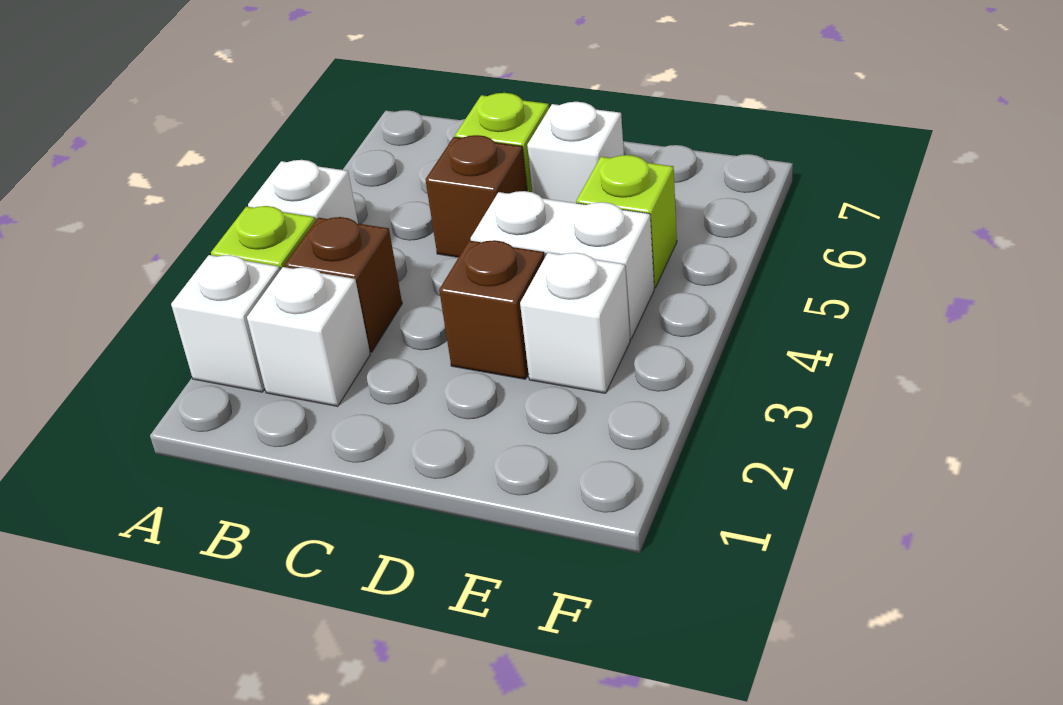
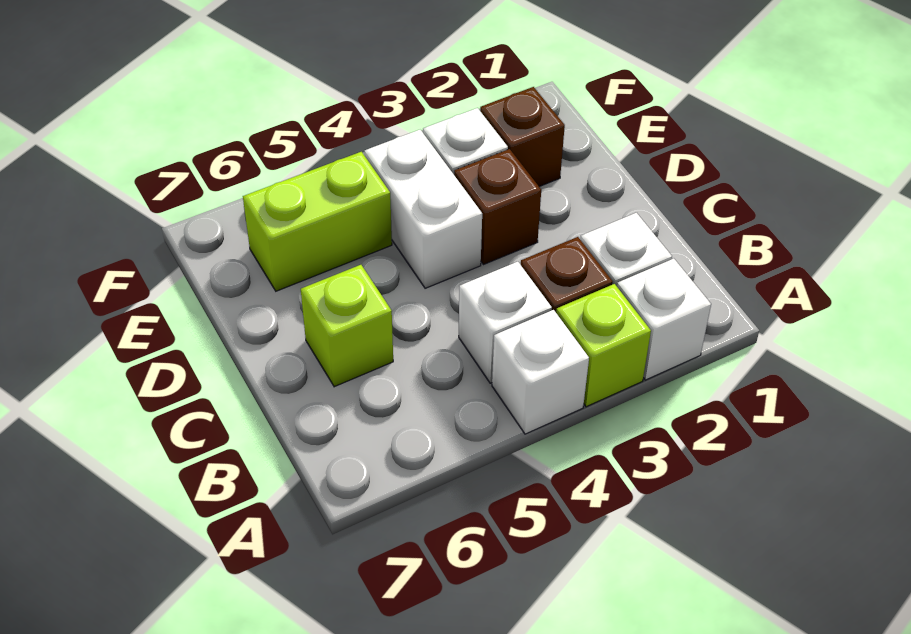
brown 1x1 brick [425,135,527,257] -> brown 1x1 brick moved to [480,87,565,187]
white 1x1 brick [527,102,624,203] -> white 1x1 brick moved to [459,262,552,383]
lime 1x1 brick [576,155,677,288] -> lime 1x2 brick [243,152,392,291]

